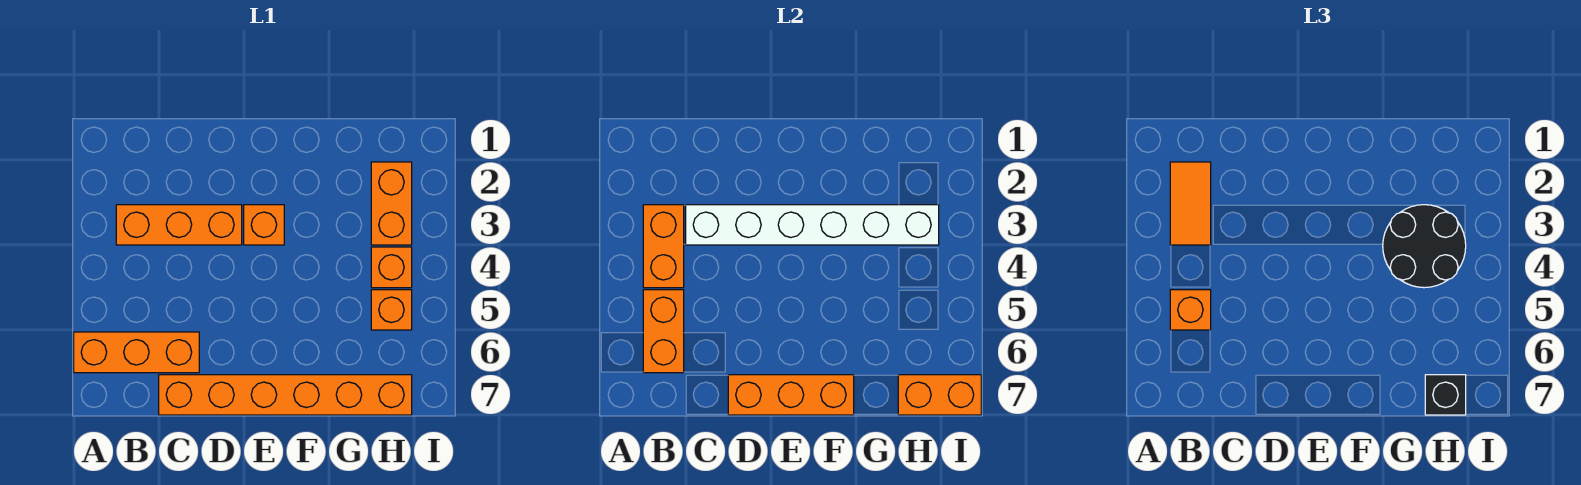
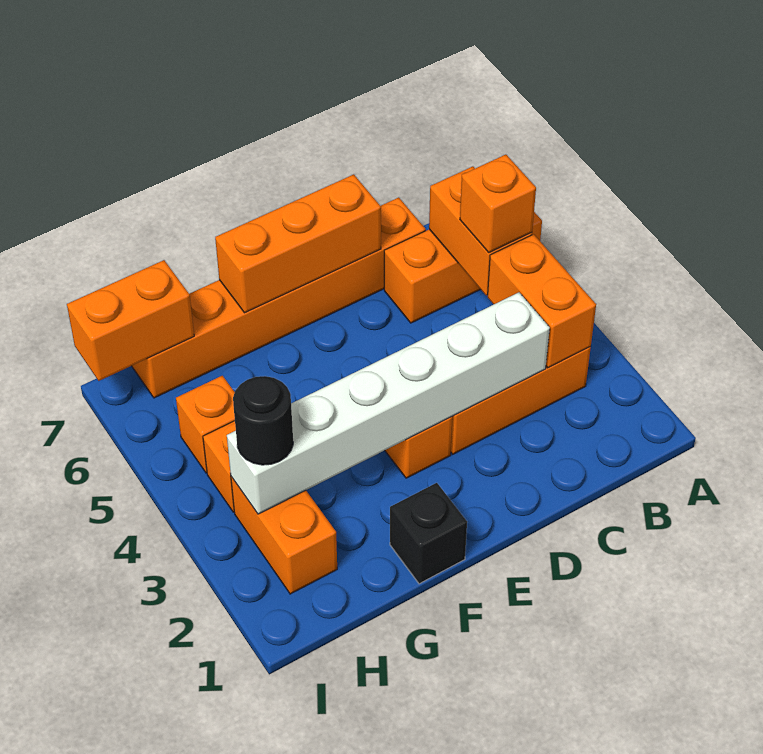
orange 1x2 tile [1170,162,1211,245] -> none
black 2x2 round brick [1383,205,1466,288] -> black 1x1 round brick [233,376,293,465]
black 1x1 brick [1425,375,1466,415] -> black 1x1 brick moved to [390,483,467,584]

